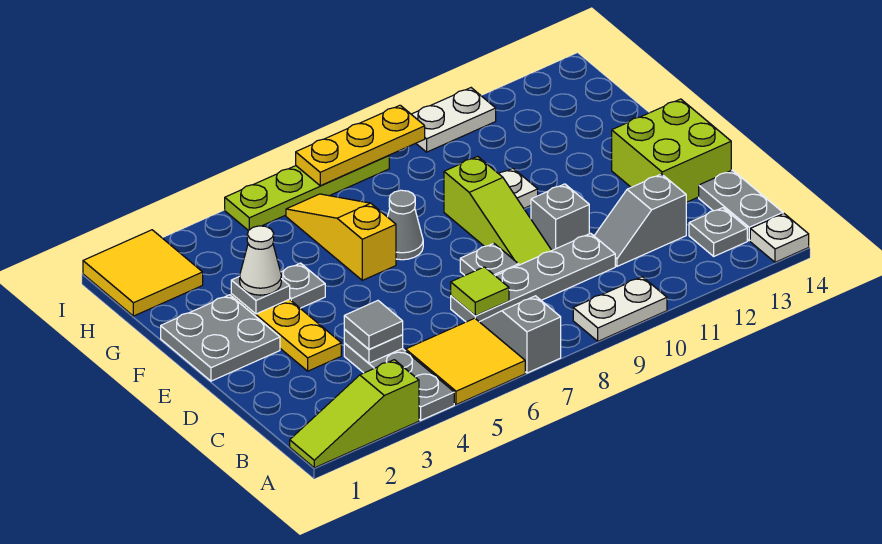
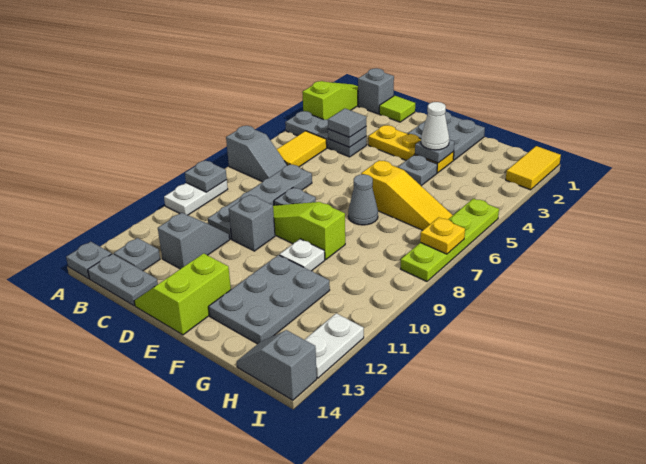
yellow 2x2 tile [406,318,525,405] -> yellow 1x2 tile [277,131,327,167]
none -> grey 1x1 plate [185,160,227,192]
white 1x1 plate [750,214,809,262] -> grey 1x1 plate [66,242,111,279]
none -> grey 1x1 brick [358,68,394,114]
lime 1x1 tile [451,267,509,316] -> lime 1x1 tile moved to [379,96,415,122]
lime 2x2 brick [612,99,731,202] -> lime 2x2 slope [134,254,231,335]
none -> grey 2x3 plate [209,255,330,344]
yellow 2x2 tile [83,230,203,316] -> yellow 1x2 tile [506,146,561,190]
none -> grey 1x2 slope [236,330,317,400]
yellow 1x3 plate [296,105,425,186] -> yellow 1x1 plate [420,217,465,254]
white 1x2 plate [411,88,496,152] -> white 1x2 plate moved to [305,313,364,378]

